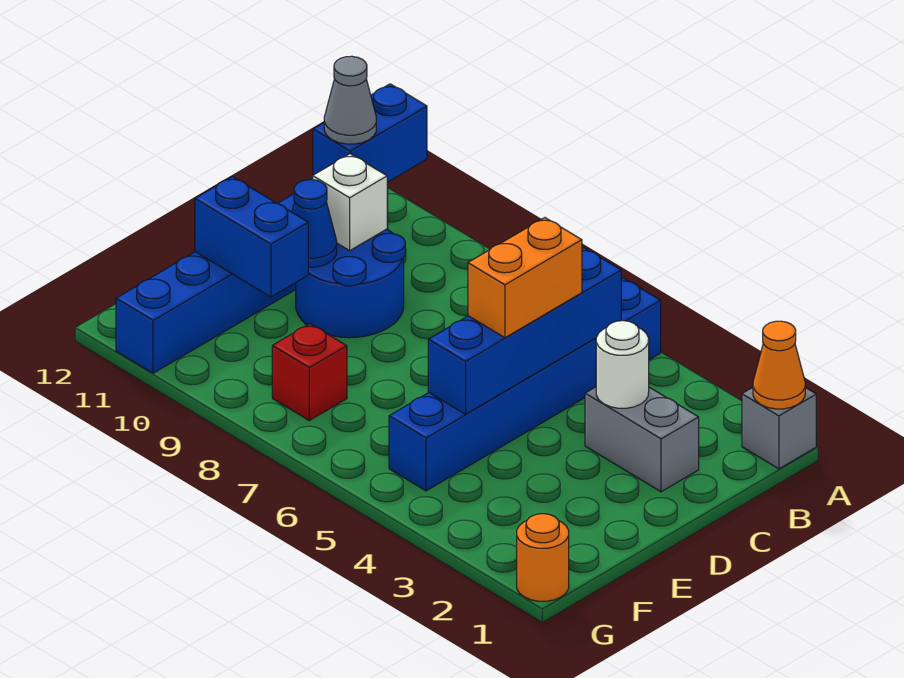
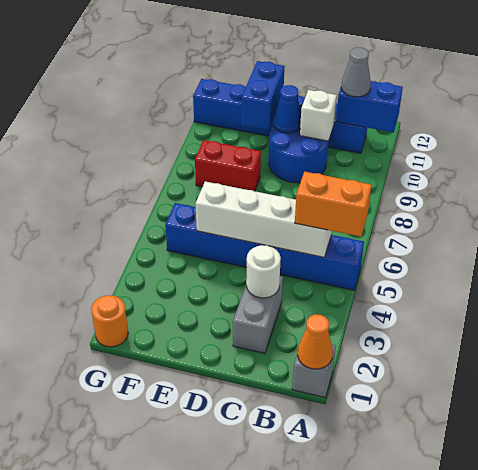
blue 1x4 brick [428,248,621,414] -> white 1x4 brick [195,182,332,257]
orange 1x2 brick [468,218,582,338] -> orange 1x2 brick moved to [295,172,371,237]
red 1x1 brick [272,324,347,420] -> red 1x2 brick [195,140,261,191]

